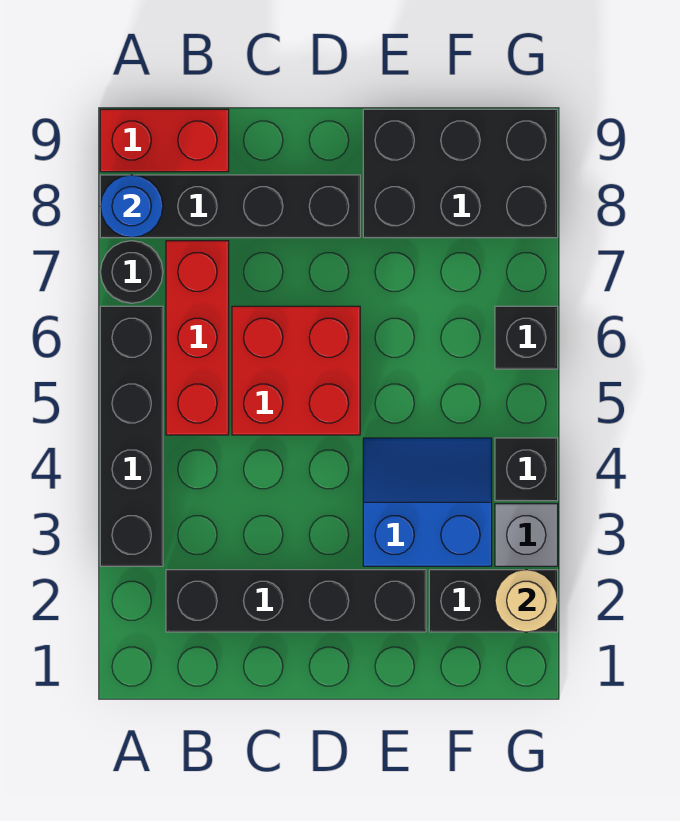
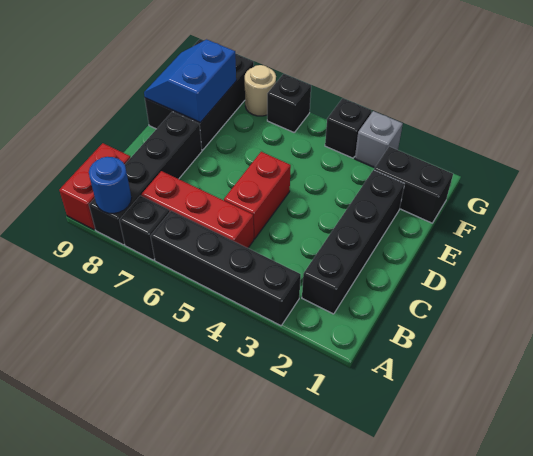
black 1x1 round brick [100,241,163,303] -> black 1x1 brick [119,196,170,260]
red 2x2 brick [232,306,360,435] -> red 1x2 brick [224,152,291,239]
blue 2x2 slope [363,438,492,566] -> blue 2x2 slope moved to [144,39,236,123]
black 1x2 brick [429,570,558,632] -> black 1x2 brick turned to [374,147,453,223]
tan 1x1 round brick [495,570,558,632] -> tan 1x1 round brick moved to [245,65,276,116]

